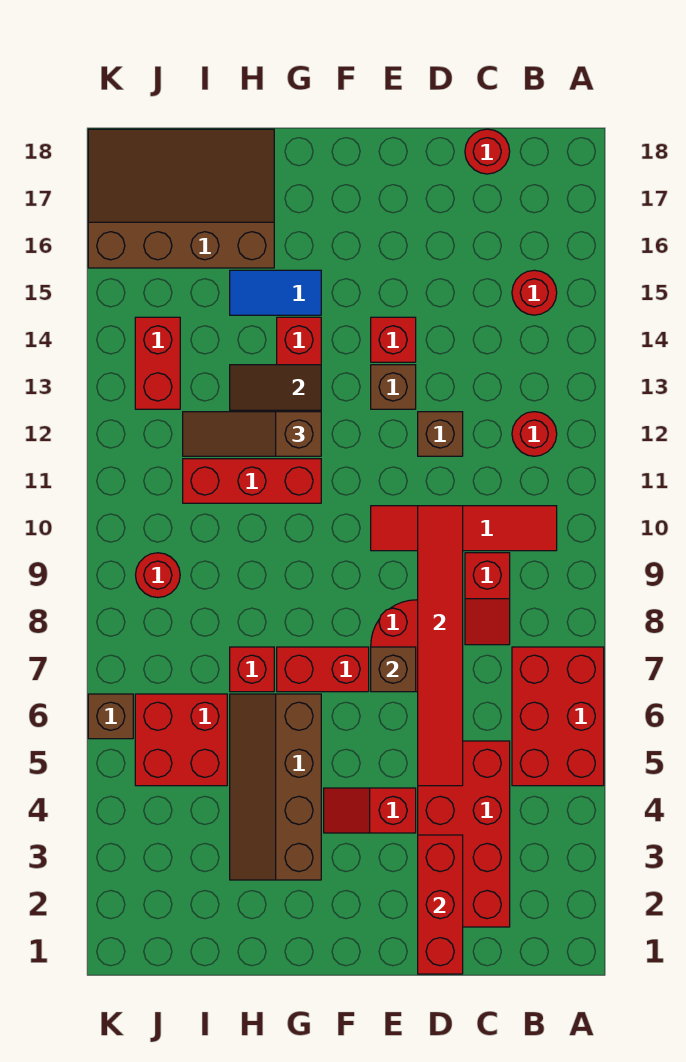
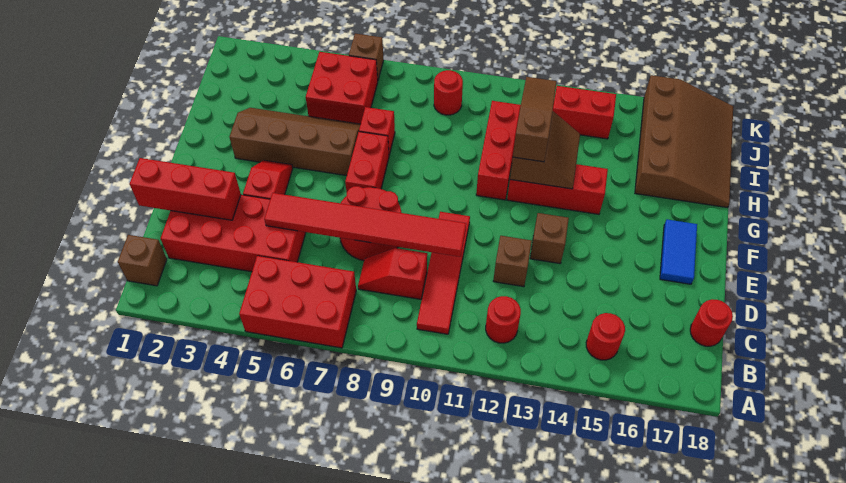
brown 1x1 brick [371,647,416,692] -> brown 1x1 brick moved to [118,235,167,286]
red 1x1 brick [371,317,416,362] -> none
blue 1x2 tile [230,270,321,315] -> blue 1x2 tile moved to [660,220,697,284]

